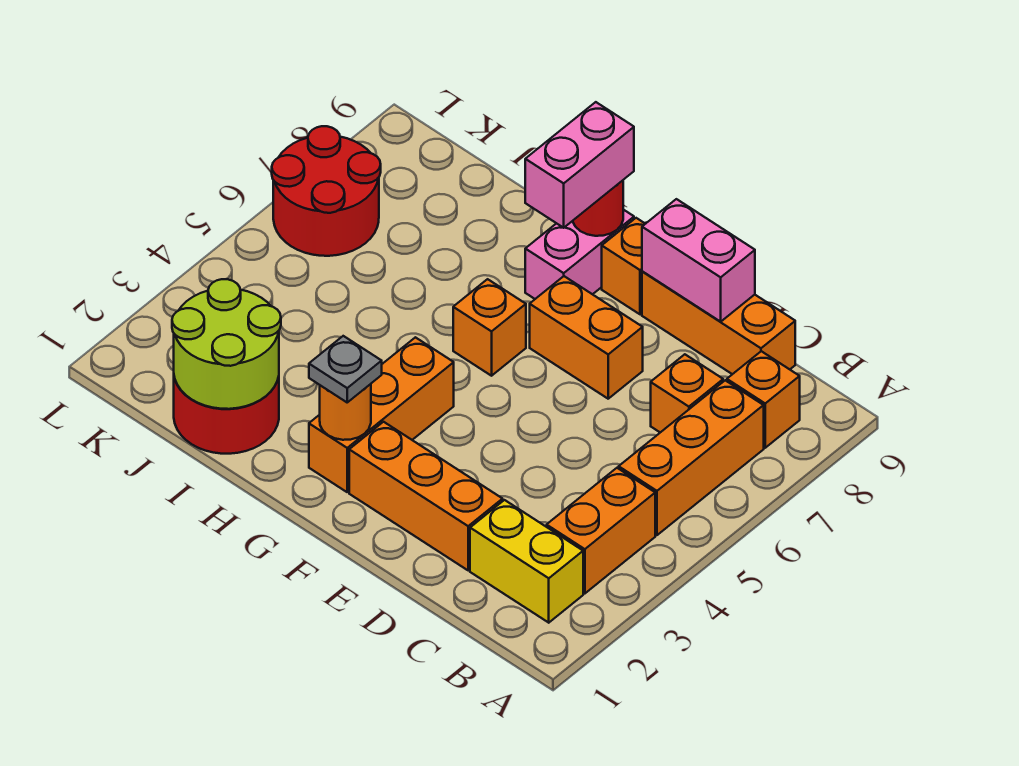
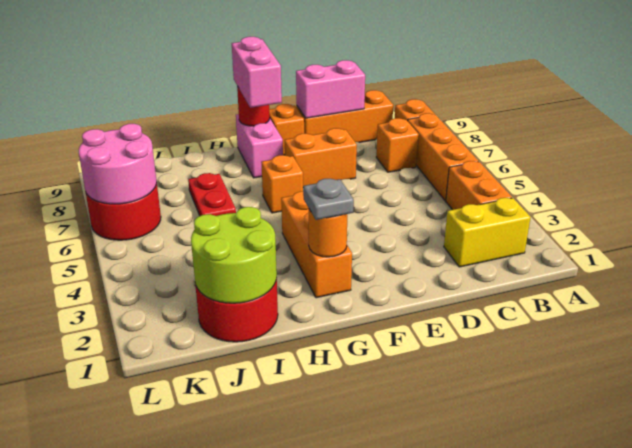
orange 1x3 brick [349,422,503,570] -> none
none -> red 1x2 plate [188,173,236,216]
none -> pink 2x2 round brick [79,124,157,204]

